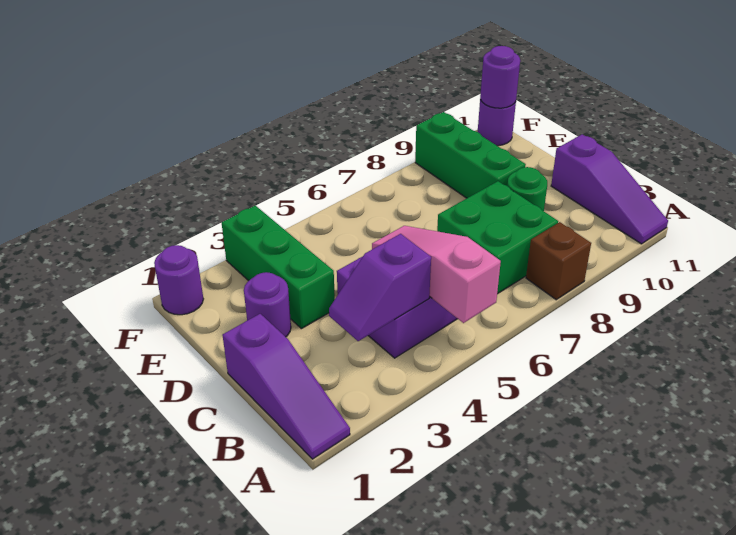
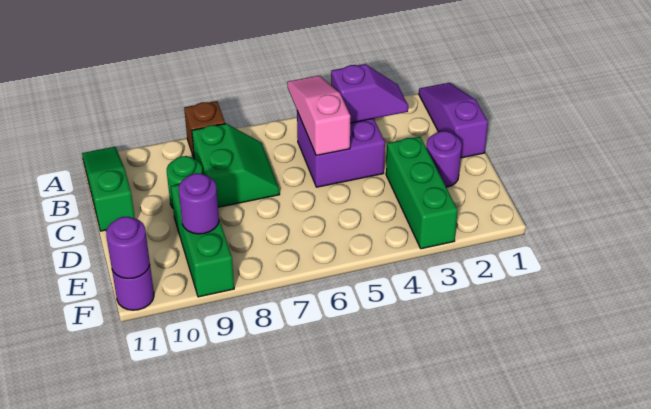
pink 1x3 slope [372,226,501,323] -> pink 1x3 slope turned to [287,76,350,156]
purple 1x3 slope [551,134,668,244] -> green 1x3 slope [82,147,135,231]
green 2x2 brick [437,181,558,294] -> green 2x2 slope [192,124,280,207]
purple 1x1 round brick [154,245,203,315] -> purple 1x1 round brick moved to [179,173,219,234]

